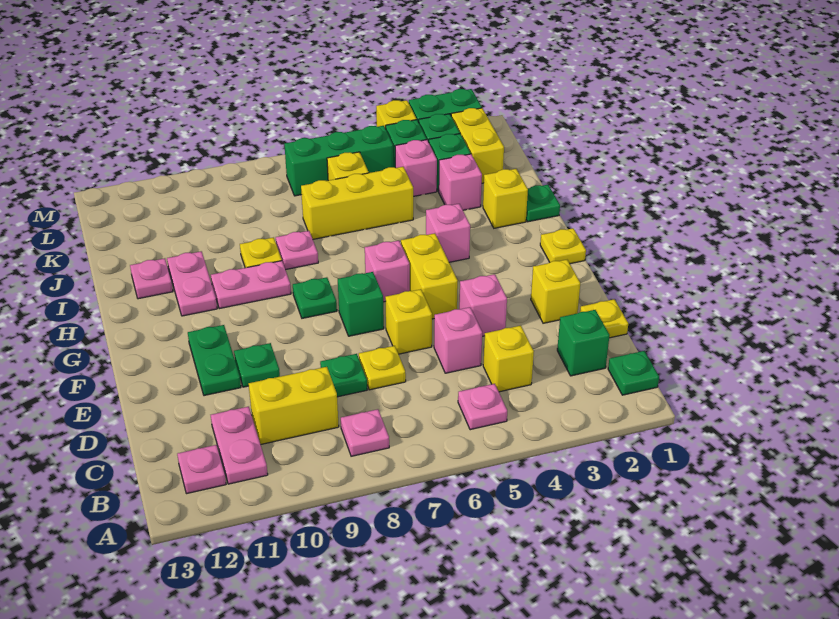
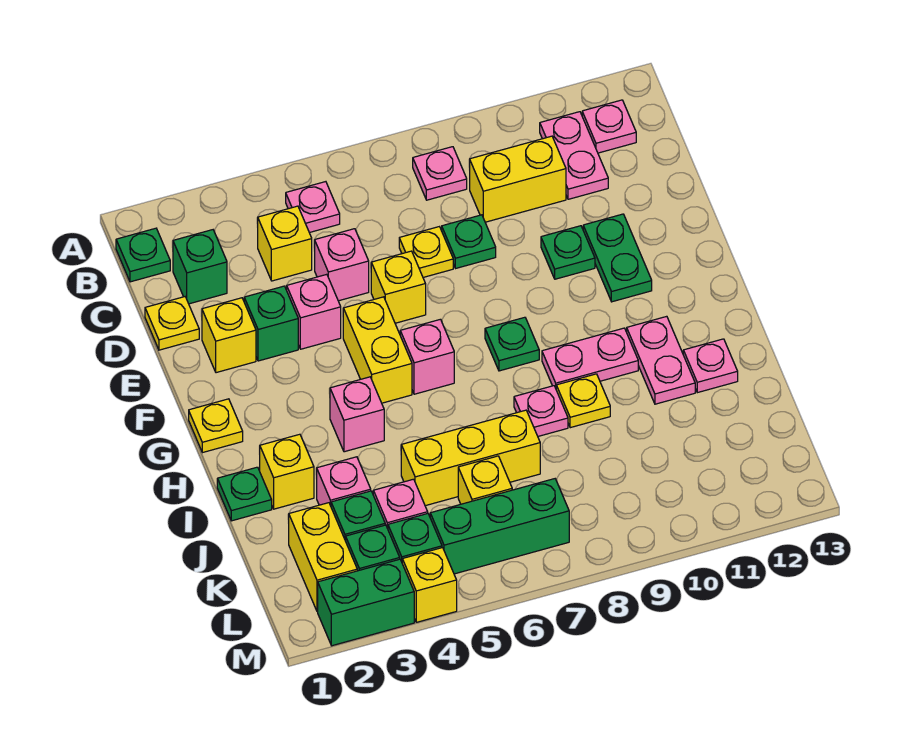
green 1x1 brick [338,272,384,336] -> green 1x1 brick moved to [244,286,298,361]

